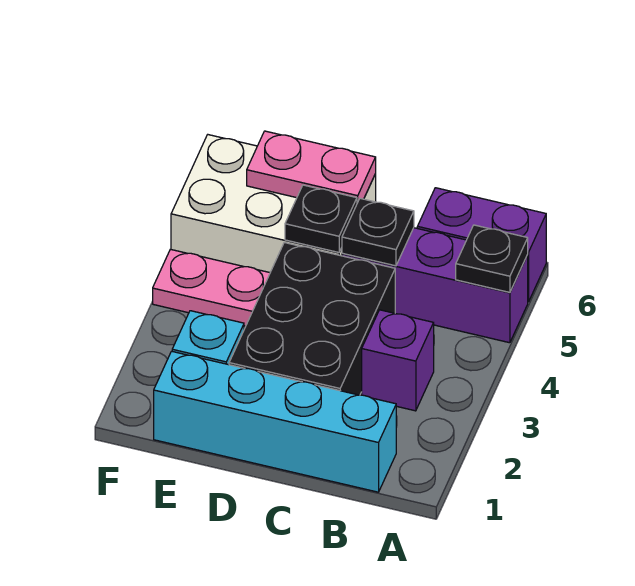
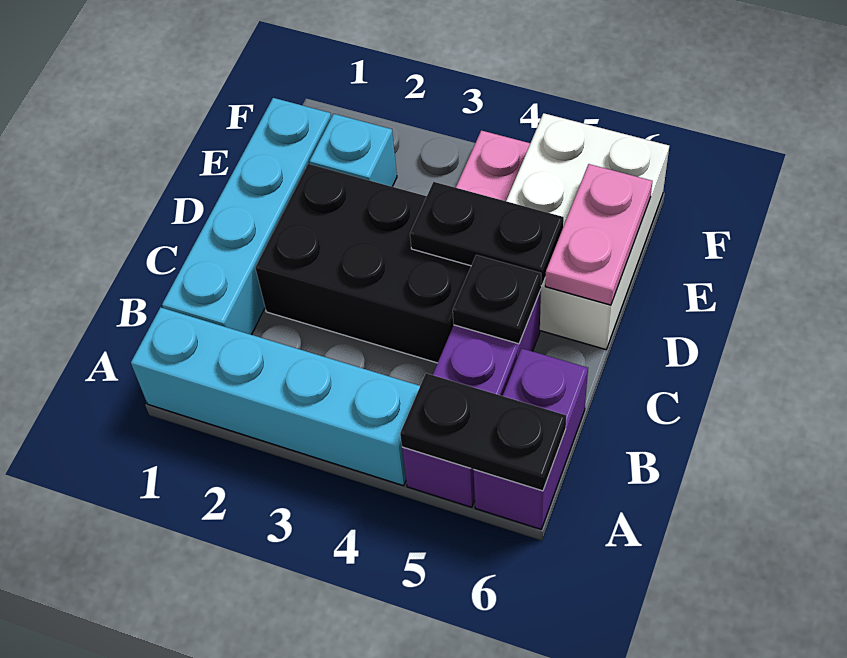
none -> cyan 1x4 brick [131,307,420,486]
black 1x1 plate [456,225,528,292] -> black 1x2 plate [400,373,566,491]
purple 1x1 brick [362,310,434,411] -> none
black 1x1 plate [285,185,357,252] -> black 1x2 plate [410,182,564,286]

